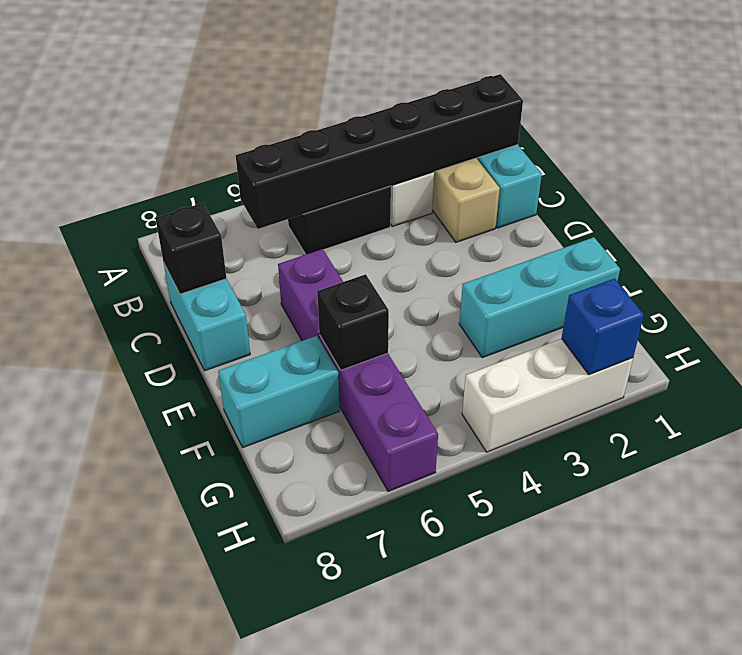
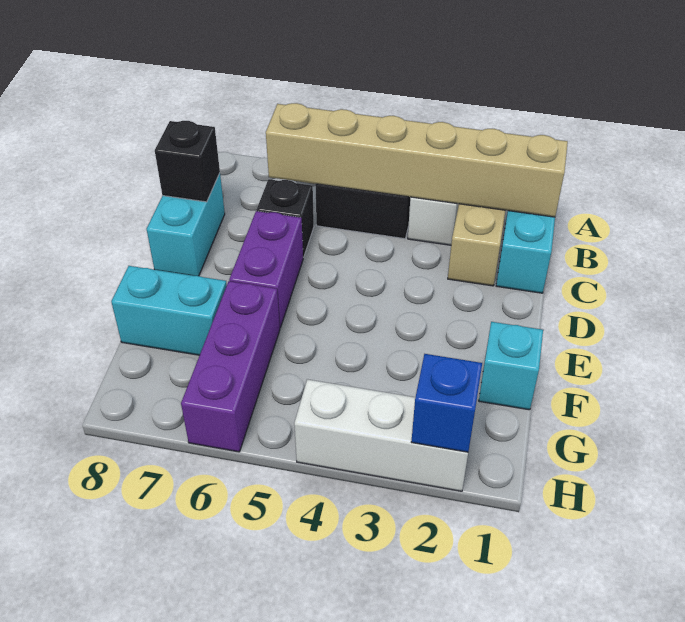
black 1x6 brick [236,74,523,229] -> tan 1x6 brick [266,103,568,217]
cyan 1x3 brick [459,237,620,358] -> cyan 1x1 brick [479,322,543,410]
black 1x1 brick [317,274,389,370] -> black 1x1 brick moved to [257,179,314,258]

